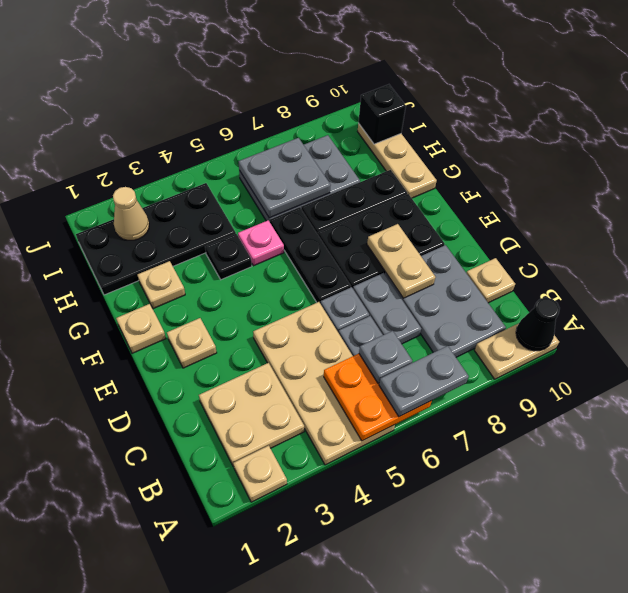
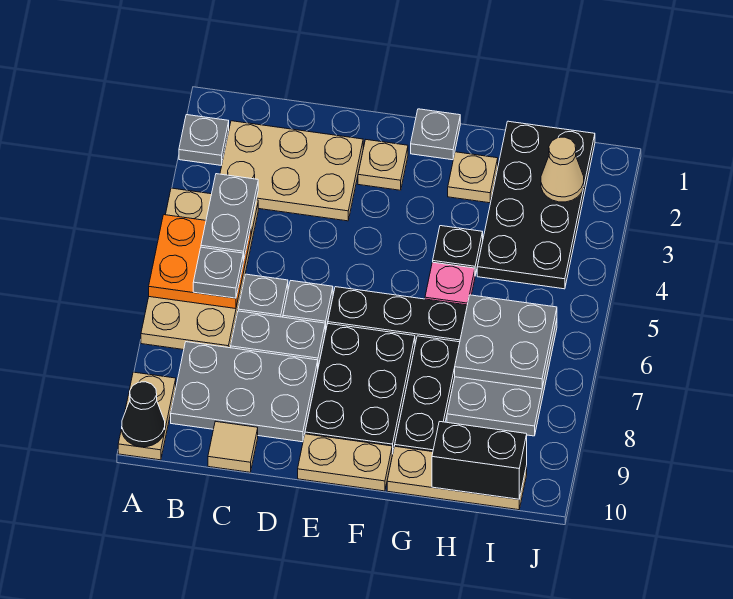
tan 1x1 plate [233,446,287,502] -> grey 1x1 plate [179,115,229,166]
tan 2x4 plate [253,302,395,465] -> tan 2x4 plate turned to [141,188,258,350]
grey 1x2 plate [379,346,469,417] -> grey 1x2 plate moved to [201,174,258,261]
tan 2x2 plate [199,363,304,467] -> tan 2x3 plate [220,121,363,221]
tan 1x1 plate [467,258,515,303] -> tan 1x1 tile [208,421,258,472]
tan 1x2 plate [367,224,436,298] -> tan 1x2 plate moved to [298,434,392,491]
tan 1x1 plate [116,304,166,353] -> grey 1x1 plate [411,109,460,160]
black 1x1 brick [358,84,406,144] -> black 1x2 brick [432,422,527,499]

